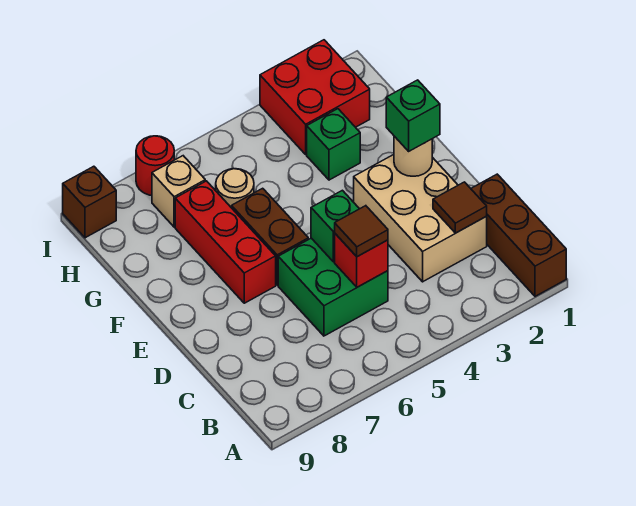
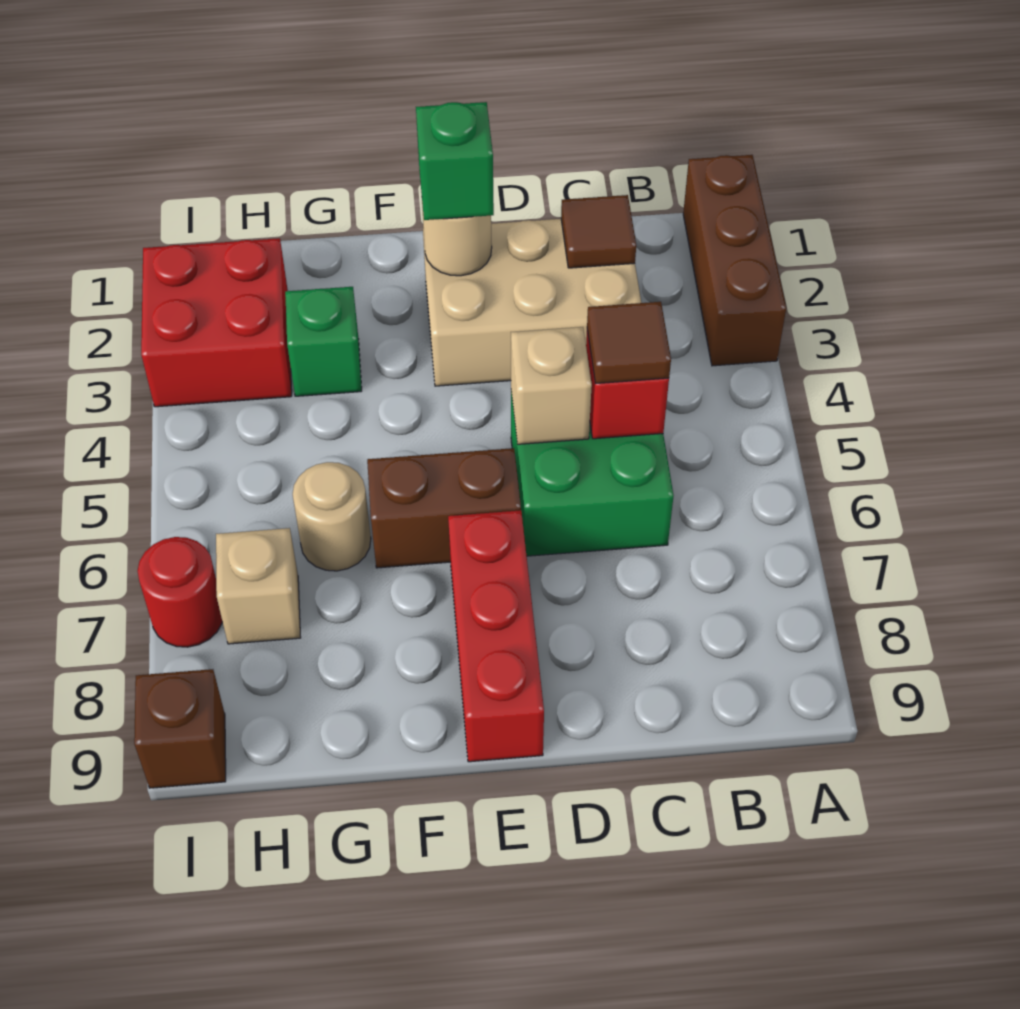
brown 1x3 brick [471,174,566,296] -> brown 1x3 brick turned to [683,155,786,366]
green 1x1 brick [311,190,359,262] -> tan 1x1 brick [511,327,592,444]
red 1x3 brick [175,181,276,303] -> red 1x3 brick turned to [448,510,544,762]

